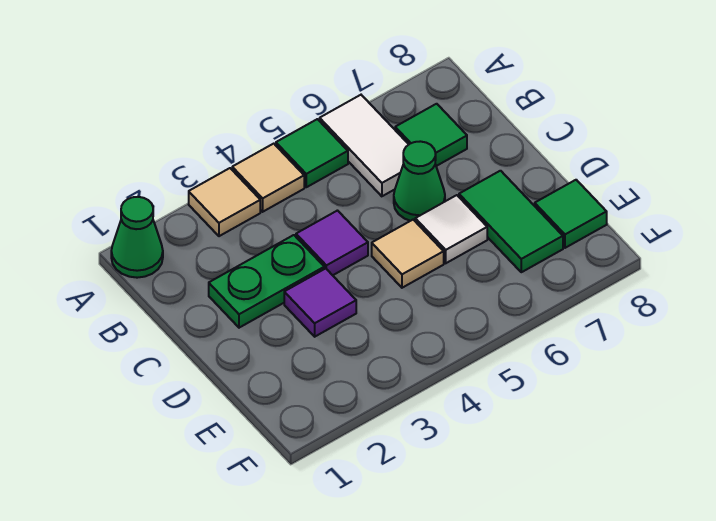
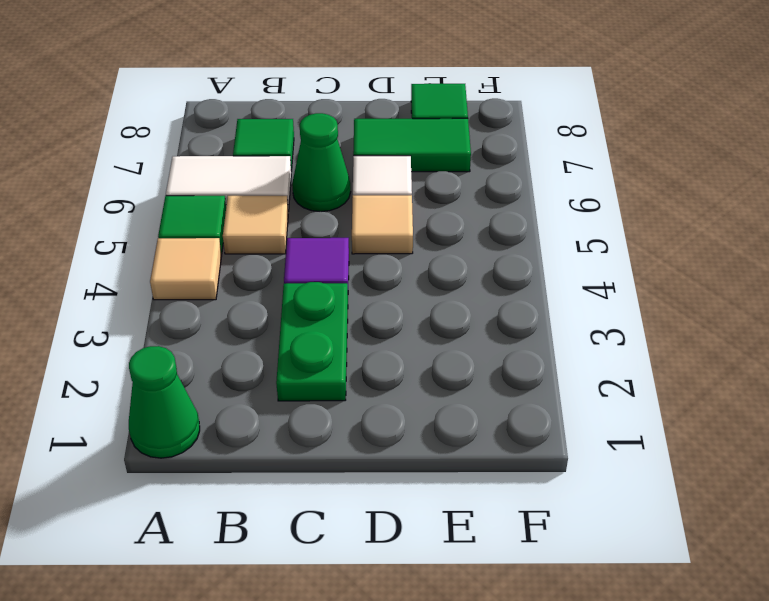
tan 1x1 tile [189,168,260,236] -> tan 1x1 tile moved to [223,196,288,254]
purple 1x1 tile [284,269,356,337] -> none

